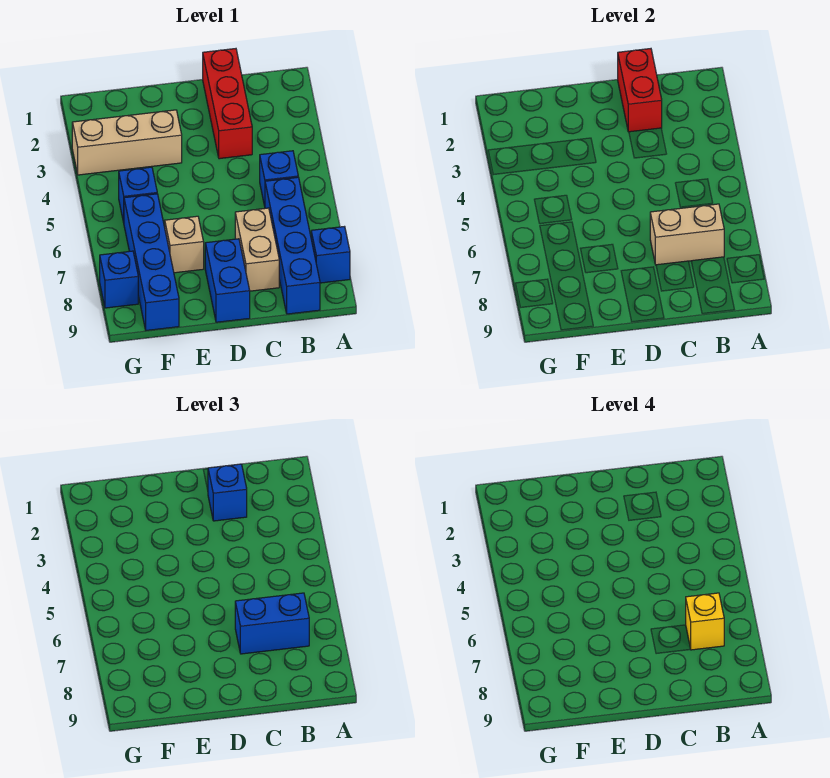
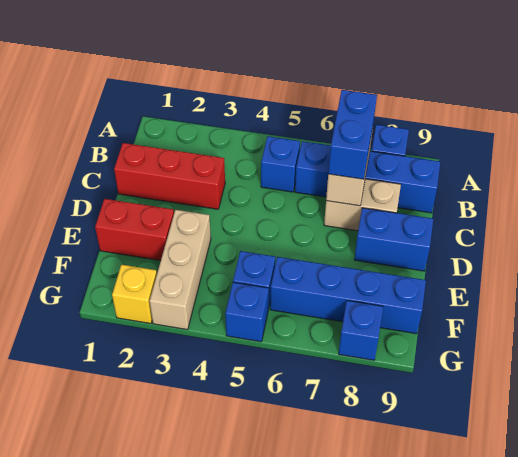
yellow 1x1 brick [686,593,724,650] -> yellow 1x1 brick moved to [112,265,157,323]
red 1x2 brick [618,49,662,132] -> red 1x2 brick moved to [95,199,174,261]
blue 1x1 brick [208,464,247,521] -> blue 1x1 brick moved to [225,282,269,342]
tan 1x1 brick [165,216,204,273] -> none

